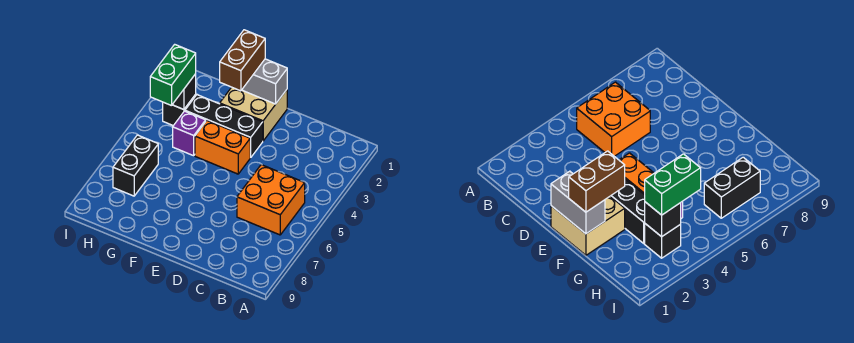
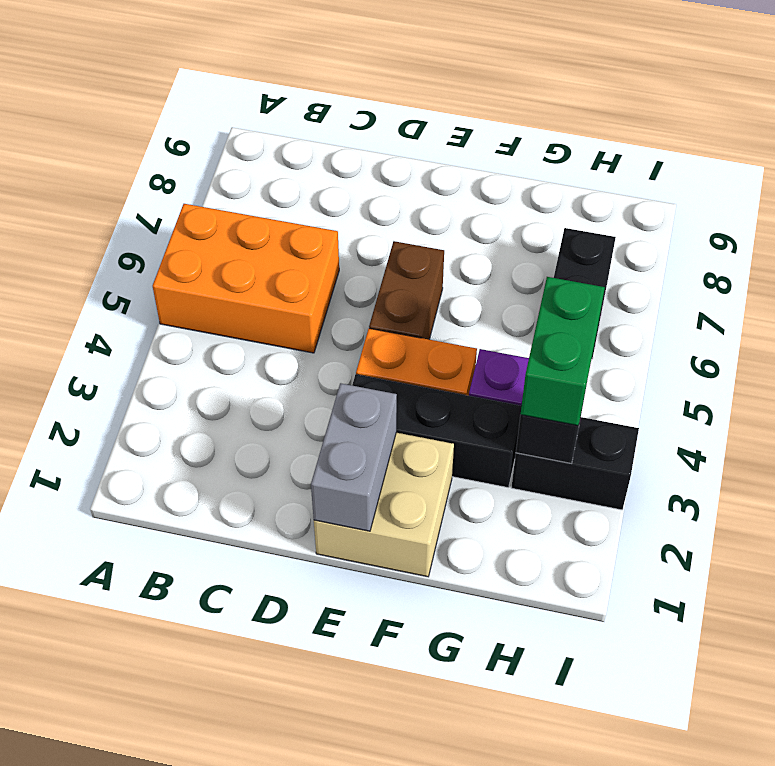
orange 2x2 brick [237,165,305,235] -> orange 2x3 brick [153,204,339,353]
grey 1x2 brick [242,59,287,104] -> grey 1x2 brick turned to [311,383,397,531]
brown 1x2 brick [220,30,265,91] -> brown 1x2 brick moved to [369,241,444,339]
black 1x1 brick [163,95,196,126] -> black 1x2 brick [511,417,639,510]

